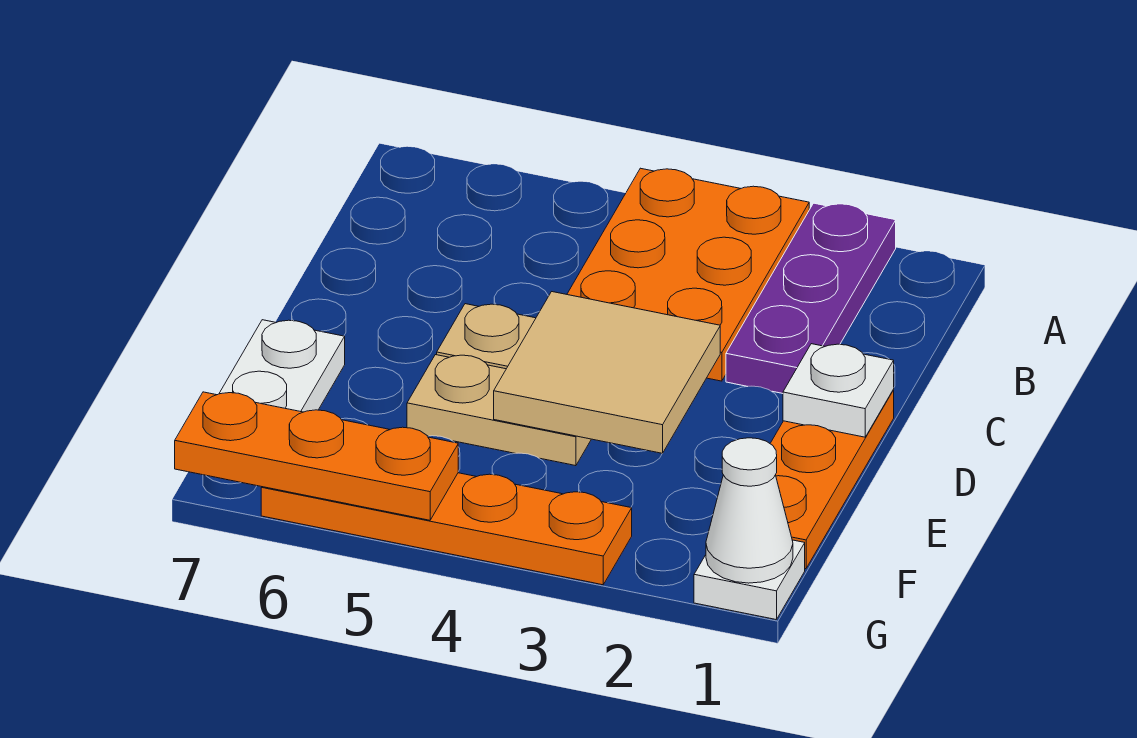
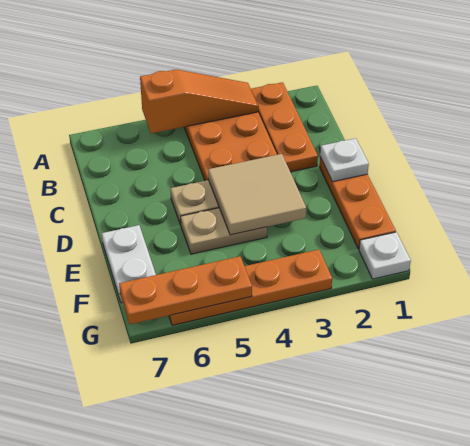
purple 1x3 plate [726,203,896,393] -> orange 1x3 plate [251,82,318,172]
none -> orange 1x3 slope [140,70,258,133]
white 1x1 cone [706,438,793,583] -> none

